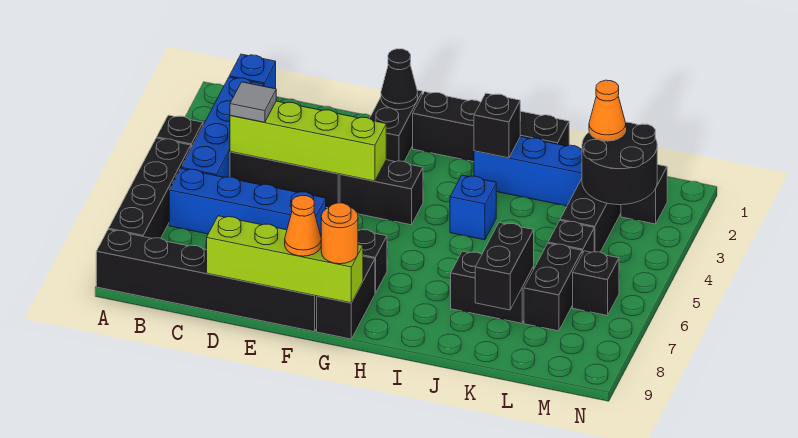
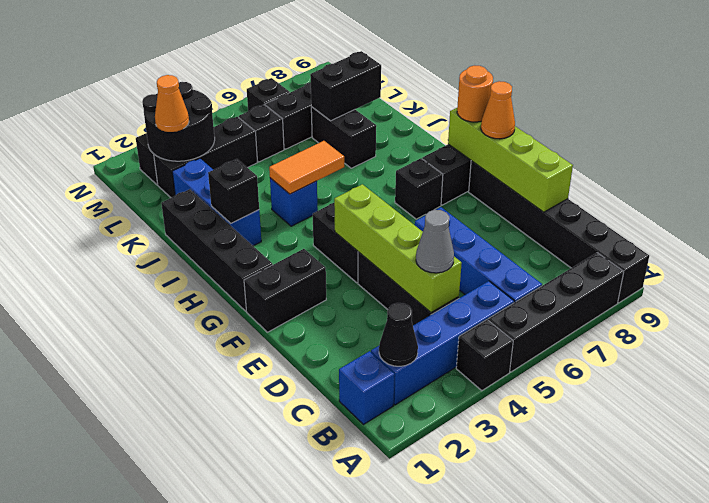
grey 1x1 tile [230,82,276,122] -> grey 1x1 cone [416,210,454,273]
black 1x1 cone [381,49,418,110] -> black 1x1 cone moved to [379,303,418,366]
none -> orange 1x2 tile [269,141,344,194]

